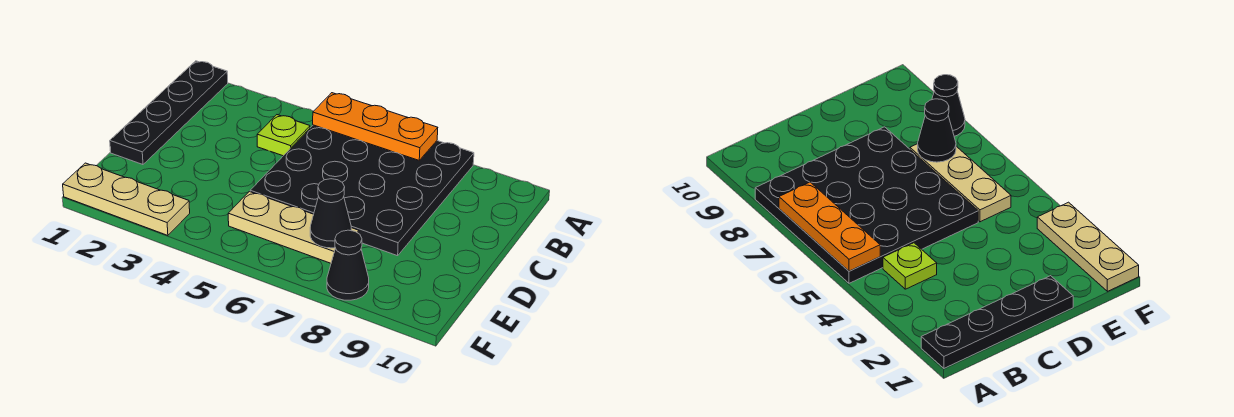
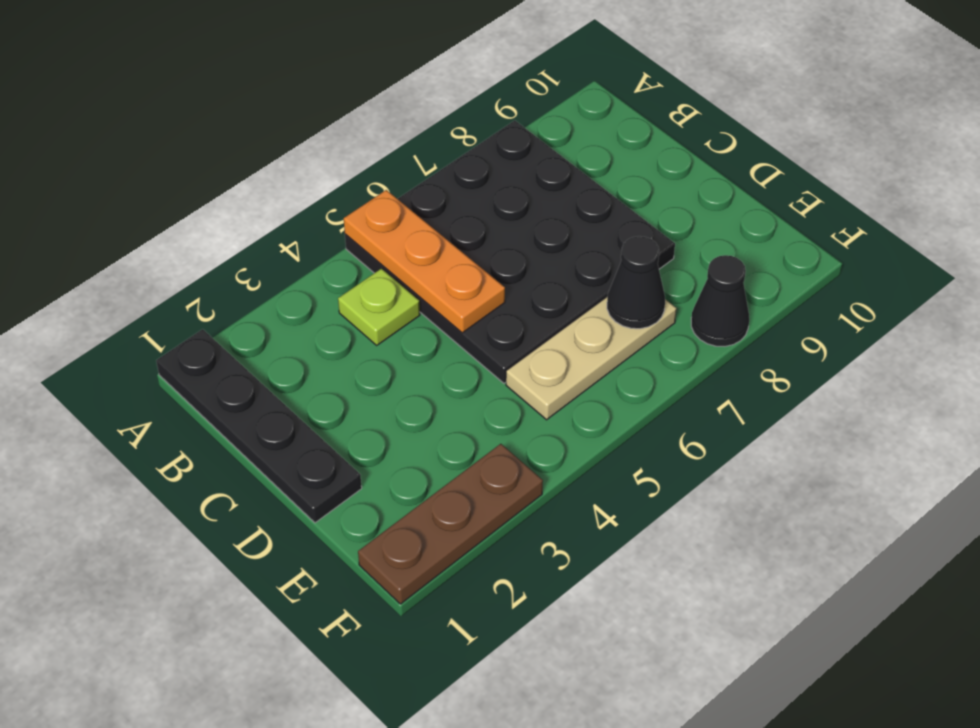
orange 1x3 plate [313,93,438,160] -> orange 1x3 plate turned to [344,190,505,333]
tan 1x3 plate [63,163,190,235] -> brown 1x3 plate [358,444,543,604]

